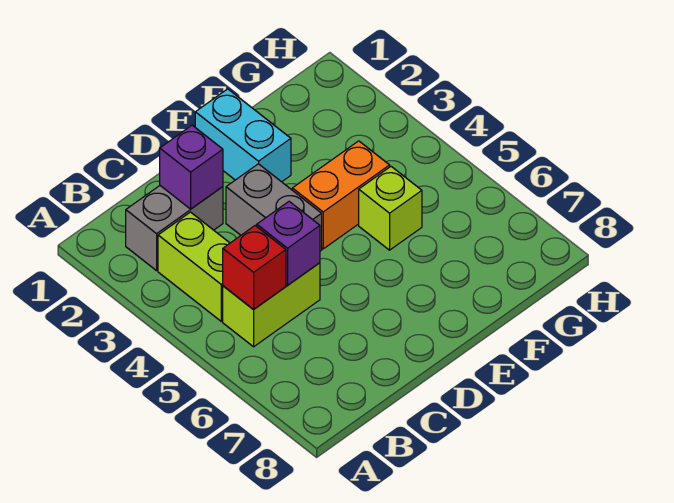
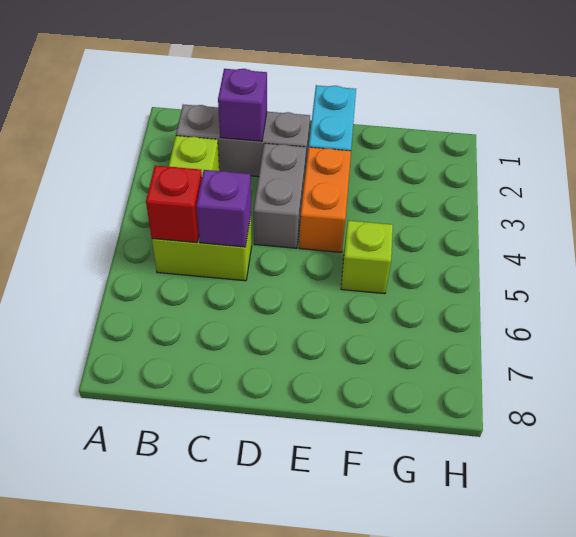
grey 1x2 brick [126,186,223,271] -> grey 1x3 brick [176,105,310,177]
orange 1x2 brick [292,141,390,249] -> orange 1x2 brick turned to [299,147,351,252]

